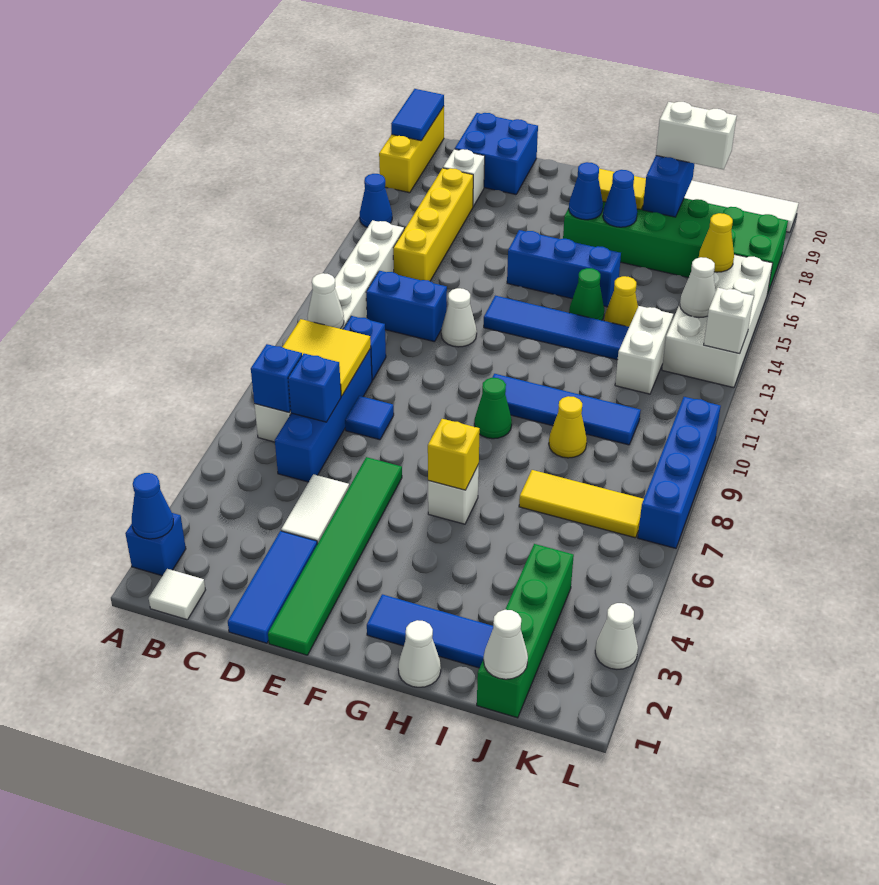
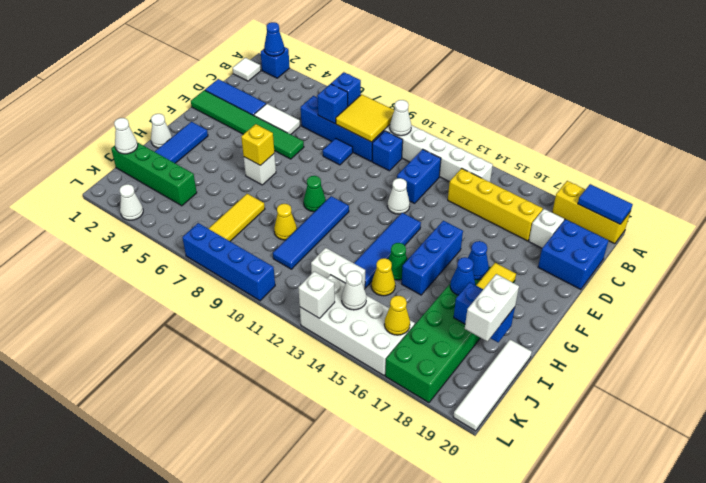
blue 1x1 cone [360,174,392,227] -> none

